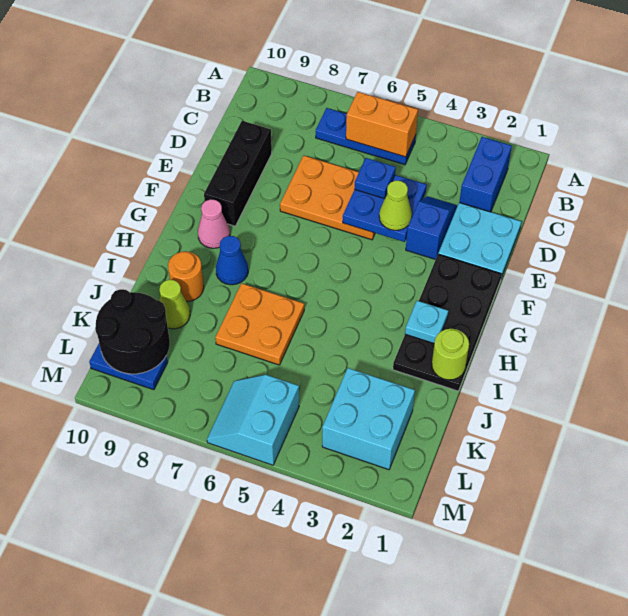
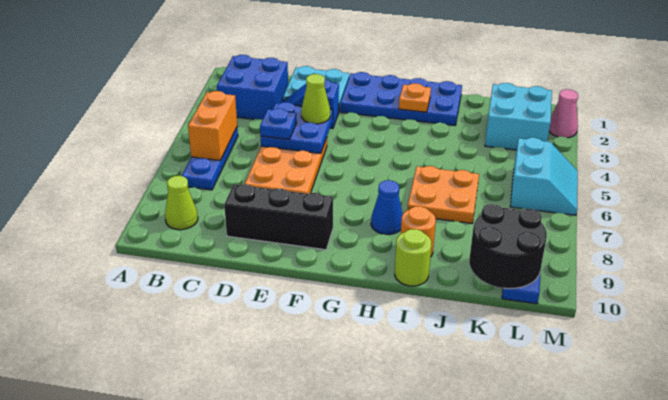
blue 1x2 brick [459,137,512,212] -> blue 2x2 brick [217,55,288,120]
black 2x4 plate [393,254,502,391] -> blue 2x4 plate [340,72,462,125]
pink 1x1 cone [198,200,230,248] -> pink 1x1 cone moved to [549,89,578,138]
cyan 1x1 plate [405,301,448,343] -> orange 1x1 plate [399,83,431,112]
lime 1x1 round brick [432,329,469,380] -> lime 1x1 round brick moved to [395,229,432,286]
lime 1x1 cone [159,280,190,329] -> lime 1x1 cone moved to [165,176,198,230]
cyan 2x2 slope [207,375,299,465] -> cyan 2x2 slope turned to [510,138,578,215]

